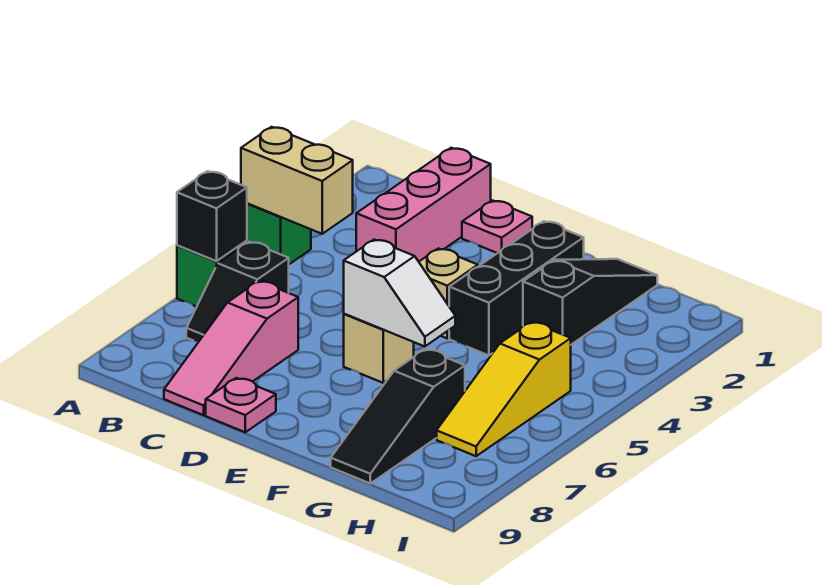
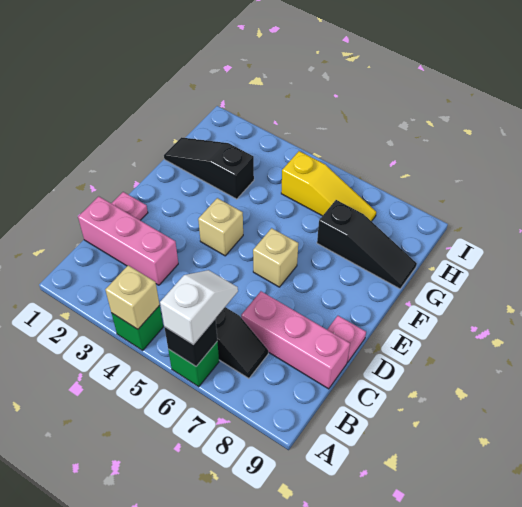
tan 1x2 brick [241,127,353,234] -> tan 1x1 brick [105,265,160,329]
pink 1x3 slope [164,281,298,415] -> pink 1x3 brick [241,291,350,389]
white 1x2 slope [344,240,455,347] -> white 1x2 slope moved to [160,270,238,345]
black 1x3 brick [449,221,584,356] -> none

